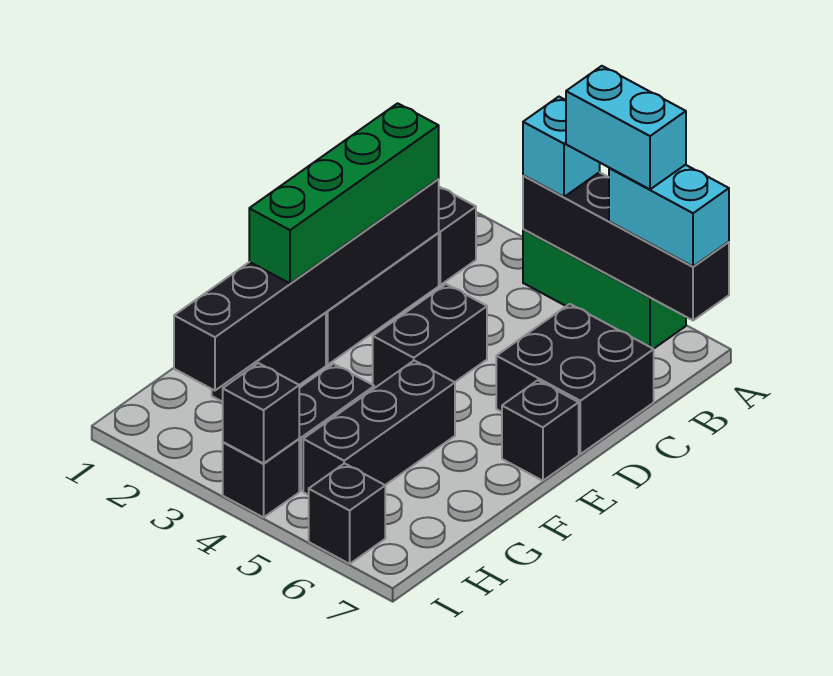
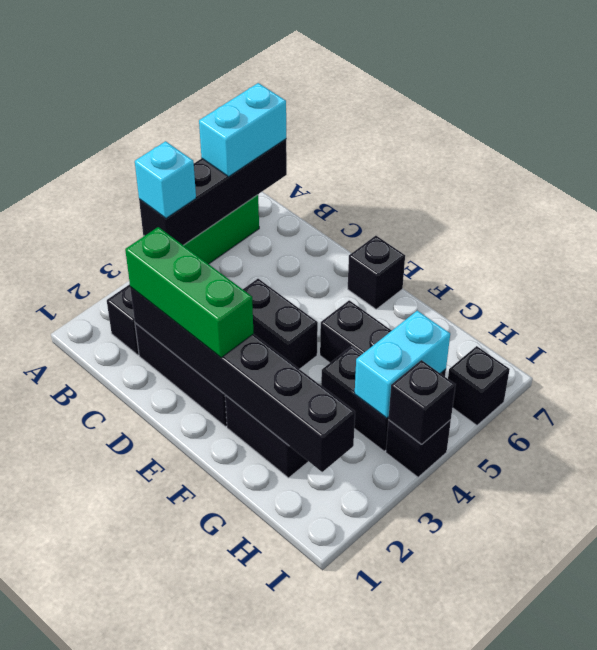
cyan 1x2 brick [566,66,686,189] -> cyan 1x2 brick moved to [355,311,450,418]
green 1x4 brick [249,103,439,283] -> green 1x3 brick [125,227,253,358]
black 2x2 brick [496,304,654,454] -> none

